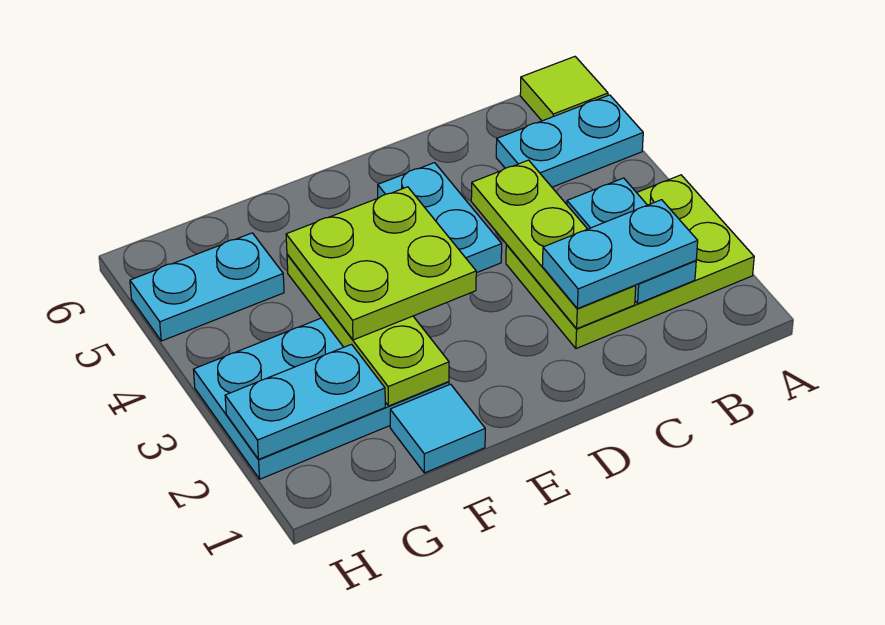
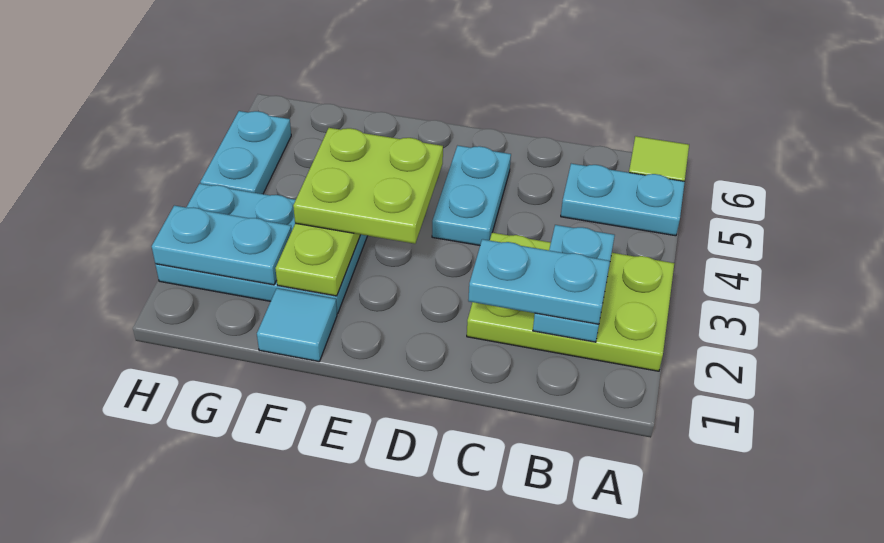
lime 1x3 plate [471,160,636,329] -> none
cyan 1x2 plate [130,233,284,341] -> cyan 1x2 plate turned to [200,111,291,194]

